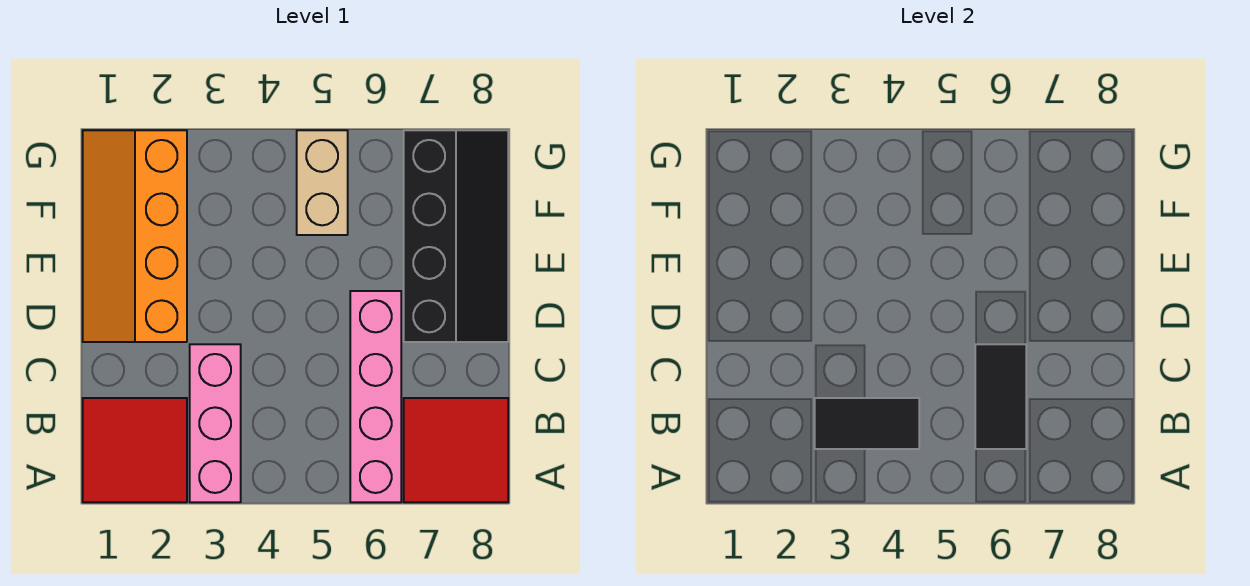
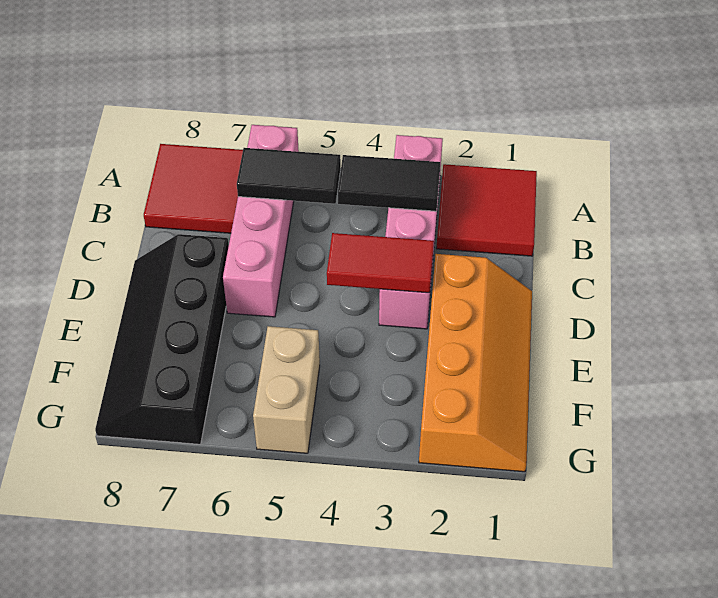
pink 1x3 brick [190,344,241,502] -> pink 1x4 brick [379,135,443,329]
black 1x2 tile [975,344,1026,449] -> black 1x2 tile turned to [237,148,341,204]
none -> red 1x2 tile [327,233,434,293]

